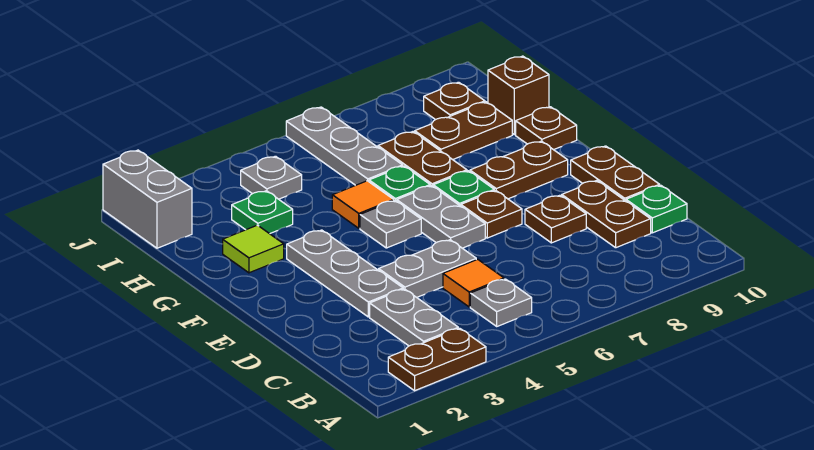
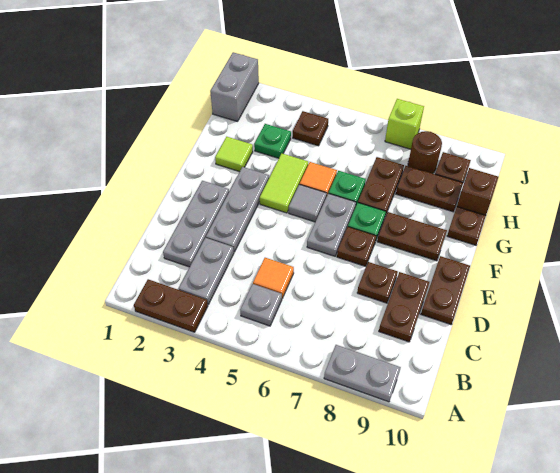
green 1x1 plate [626,185,687,233] -> none
grey 1x2 plate [379,240,476,297] -> grey 1x2 plate moved to [324,345,401,402]
none -> lime 1x2 tile [260,154,308,213]
grey 1x1 plate [360,201,421,248] -> grey 1x1 tile [289,184,327,222]
grey 1x3 plate [286,107,403,185] -> grey 1x3 plate moved to [163,181,229,267]
grey 1x1 plate [241,156,302,199] -> brown 1x1 plate [293,111,328,146]
none -> brown 1x1 round brick [408,131,442,174]
none -> lime 1x1 brick [385,99,424,149]

